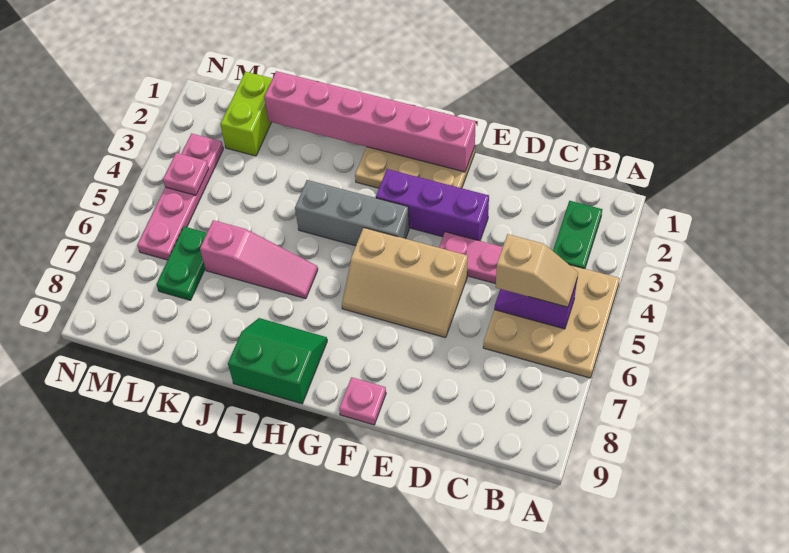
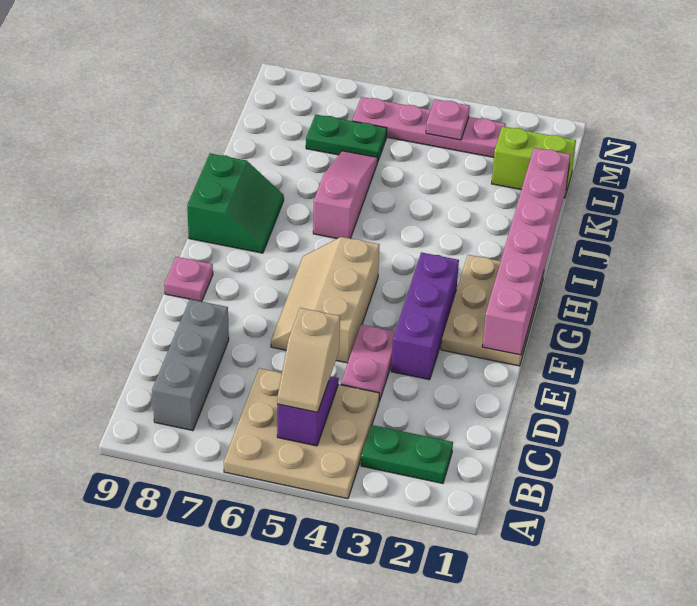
grey 1x3 brick [295,180,409,246] -> grey 1x3 brick moved to [152,299,229,431]
pink 1x3 slope [200,220,318,299] -> pink 1x3 slope turned to [313,151,378,239]

